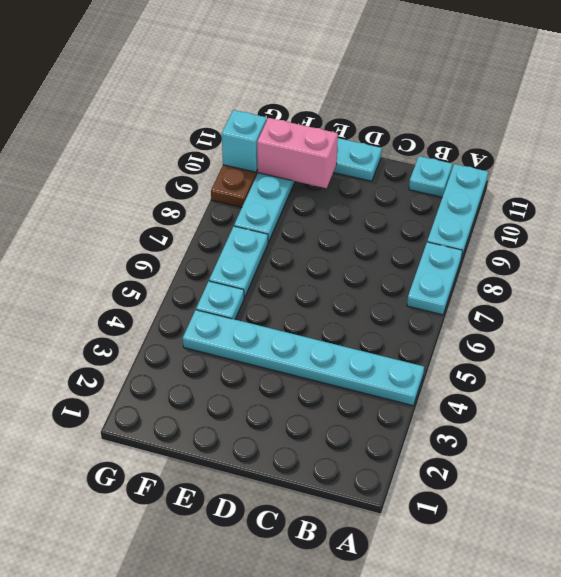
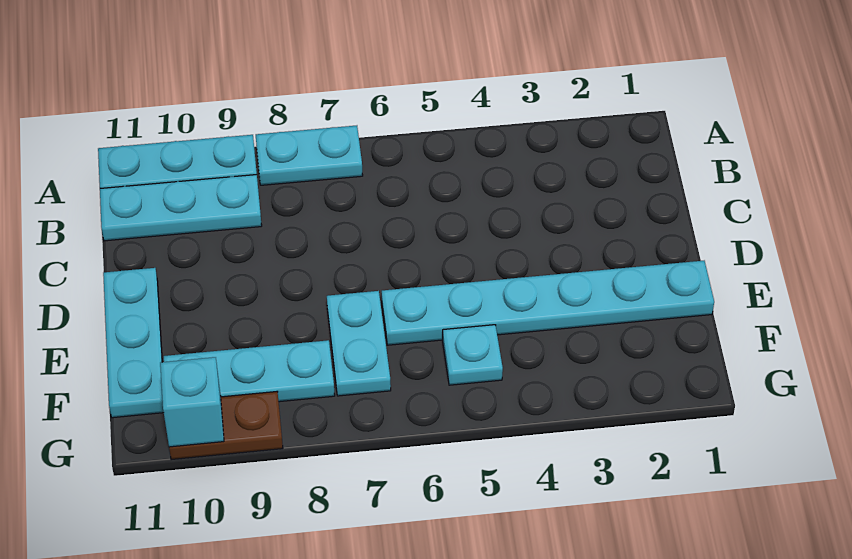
cyan 1x6 plate [183,310,424,406] -> cyan 1x6 plate turned to [382,261,714,345]
cyan 1x1 plate [409,156,452,197] -> cyan 1x3 plate [100,175,262,241]
pink 1x2 brick [257,118,338,188] -> none
cyan 1x2 plate [209,226,268,298] -> cyan 1x2 plate turned to [327,291,391,396]

